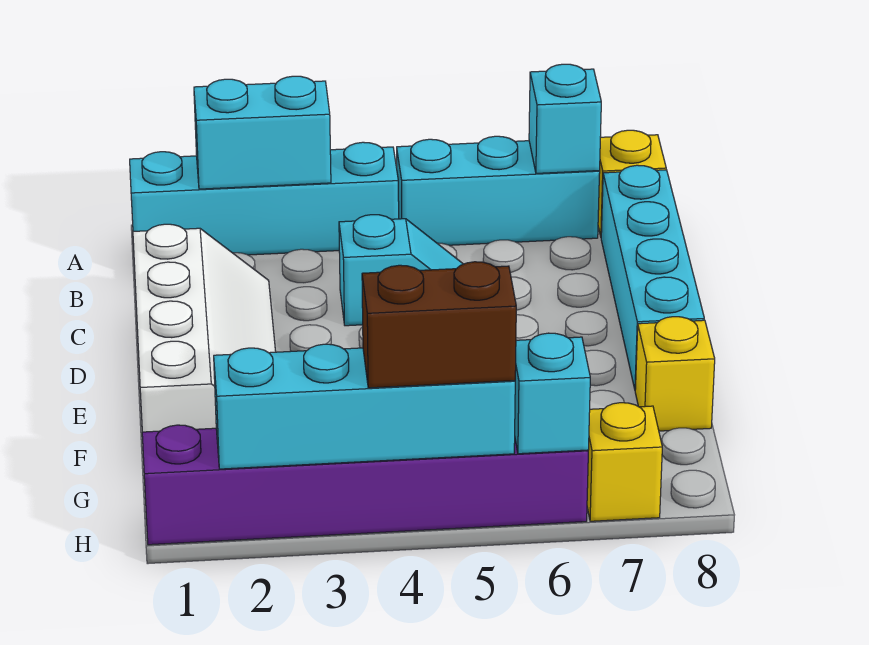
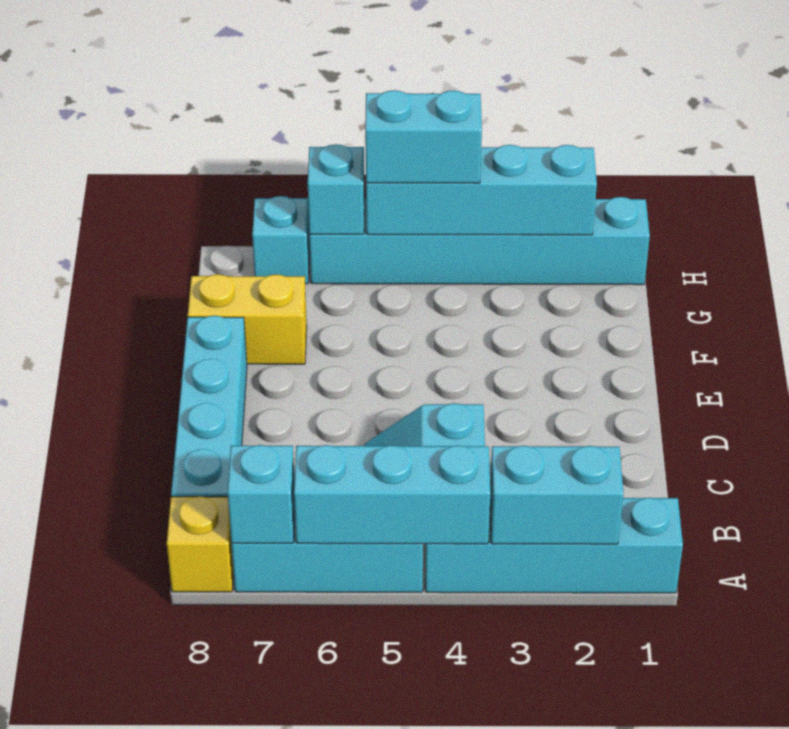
none -> cyan 1x3 brick [294,445,490,544]
white 2x4 slope [133,224,276,432] -> none
yellow 1x1 brick [635,317,715,431] -> yellow 1x2 brick [188,274,307,364]
purple 1x6 brick [142,425,588,545] -> cyan 1x6 brick [309,197,650,285]
brown 1x2 brick [362,262,516,388] -> cyan 1x2 brick [365,90,482,183]
yellow 1x1 brick [587,403,662,521] -> cyan 1x1 brick [252,196,310,284]

